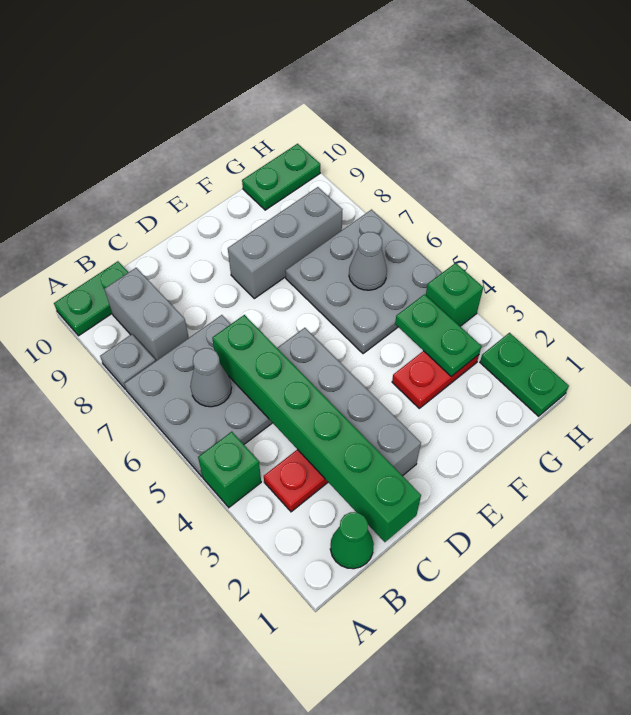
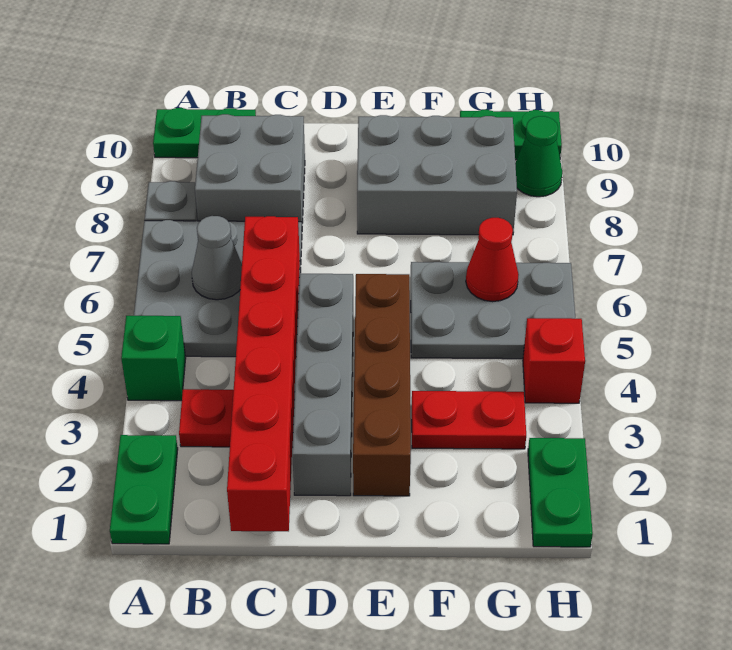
green 1x1 cone [330,512,374,569] -> green 1x1 cone moved to [515,116,562,197]
grey 1x2 brick [105,268,189,361] -> grey 2x2 brick [195,114,305,223]
green 1x6 brick [212,315,421,542] -> red 1x6 brick [227,216,300,531]
none -> brown 1x4 brick [353,274,411,496]
grey 1x3 brick [228,187,343,299] -> grey 2x3 brick [357,115,517,235]
grey 3x3 plate [285,210,442,354] -> grey 2x3 plate [411,262,575,359]
green 1x2 plate [395,294,481,376] -> green 1x2 plate moved to [110,435,178,544]
grey 1x1 cone [349,232,387,290] -> red 1x1 cone [466,218,519,302]
green 1x1 brick [426,263,483,326] -> red 1x1 brick [523,318,585,403]

